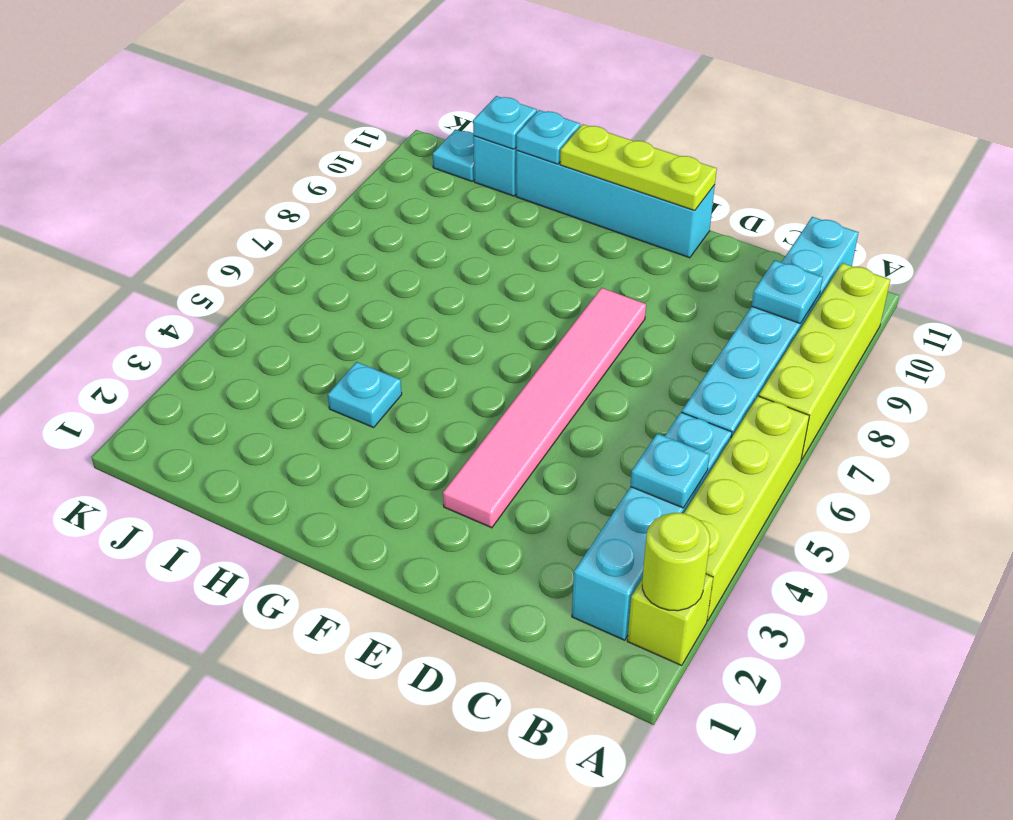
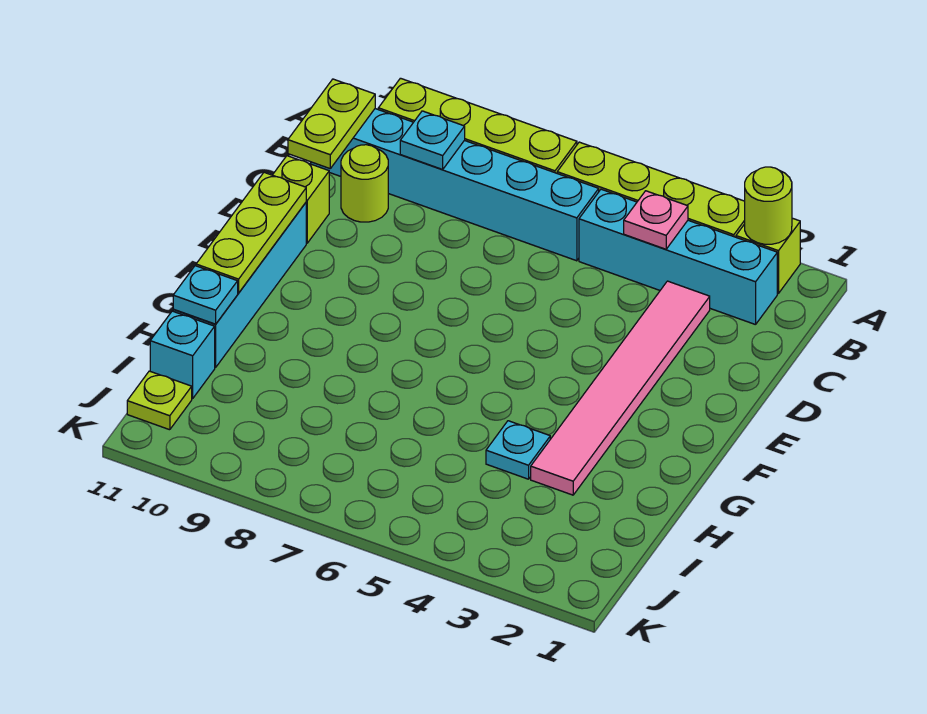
cyan 1x1 plate [630,433,710,508] -> pink 1x1 plate [624,191,688,249]
none -> lime 1x2 plate [288,79,375,168]
none -> lime 1x1 round brick [341,145,388,222]
none -> lime 1x1 brick [273,156,329,243]
pink 1x6 tile [443,288,646,528] -> pink 1x6 tile turned to [531,281,710,495]
cyan 1x1 plate [473,96,537,149] -> none
cyan 1x1 plate [433,129,474,181] -> lime 1x1 plate [127,371,192,430]

